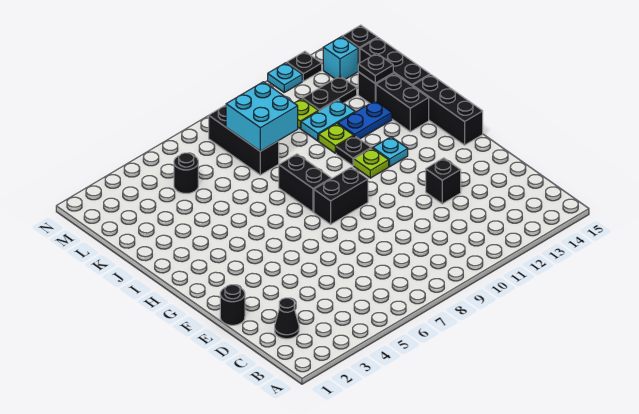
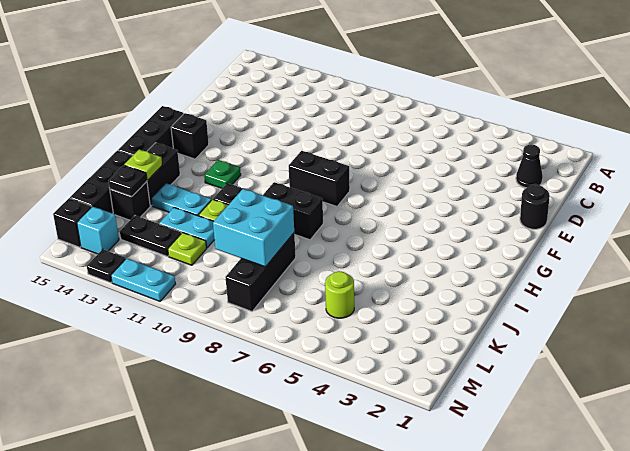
black 1x1 brick [426,158,461,204] -> black 1x1 brick moved to [171,113,209,159]
black 1x2 brick [279,154,331,212] -> black 1x2 brick turned to [263,182,323,240]
lime 1x1 plate [354,148,389,178] -> lime 1x1 plate moved to [124,149,162,180]
cyan 1x1 plate [373,137,408,167] -> green 1x1 plate [204,160,241,188]
blue 1x2 plate [338,101,392,139] -> cyan 1x2 plate [151,183,212,216]
black 1x1 round brick [174,153,198,194] -> lime 1x1 round brick [325,271,354,318]
cyan 1x1 plate [268,63,302,92] -> cyan 1x2 plate [111,258,175,301]

